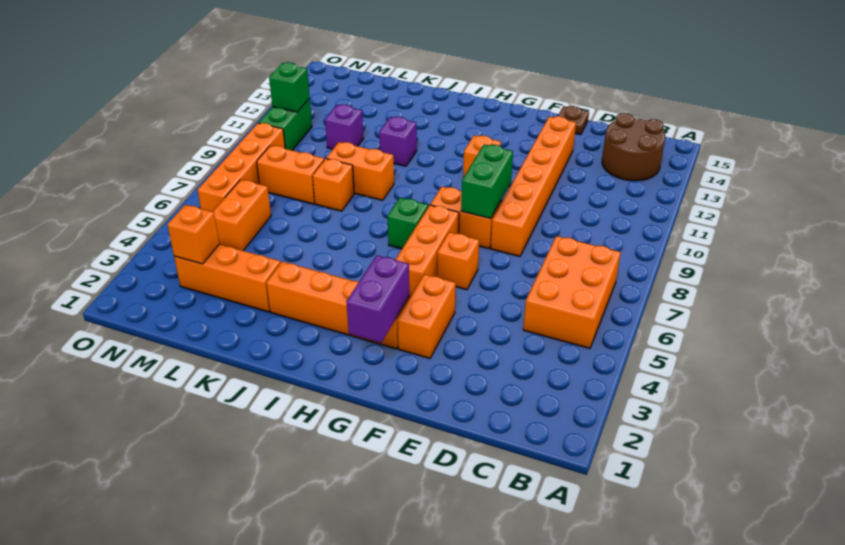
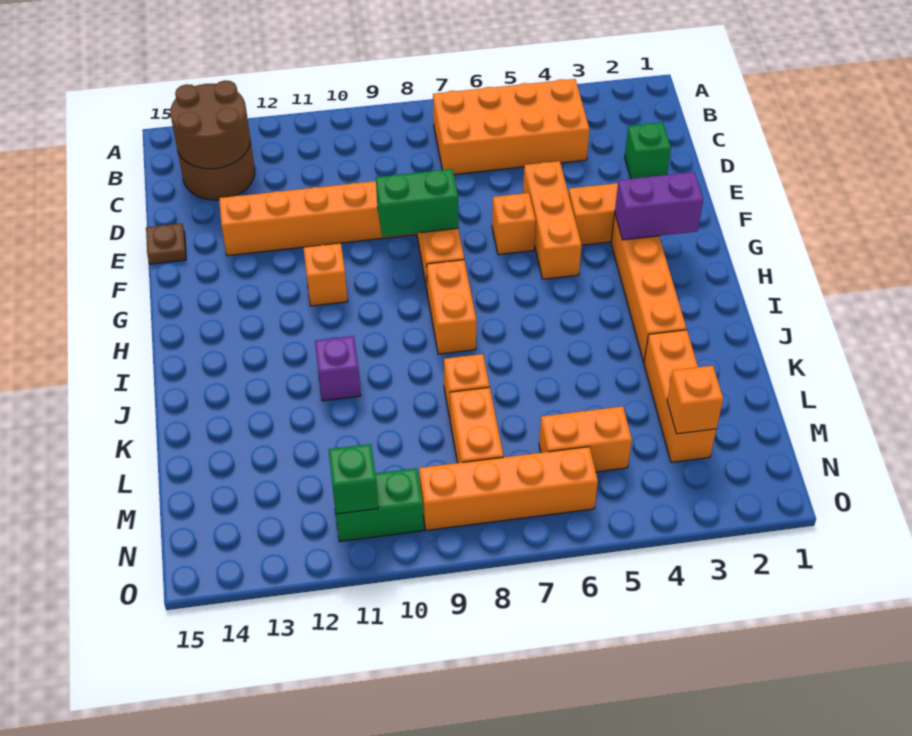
orange 2x3 brick [523,236,621,348] -> orange 2x4 brick [433,79,589,174]
none -> brown 2x2 round brick [170,80,250,169]
orange 1x3 brick [395,205,459,299] -> orange 1x3 brick turned to [523,161,582,279]
green 1x1 brick [388,198,428,249] -> green 1x1 brick moved to [625,122,671,179]
orange 1x2 brick [326,142,394,200] -> orange 1x2 brick moved to [427,260,476,354]
purple 1x1 brick [325,105,364,149] -> none

